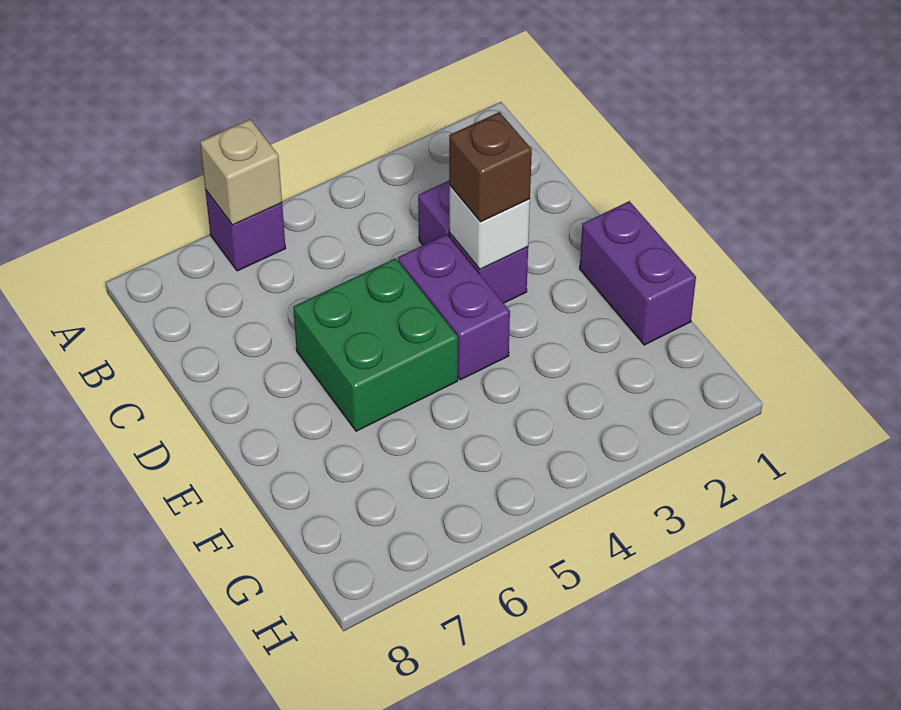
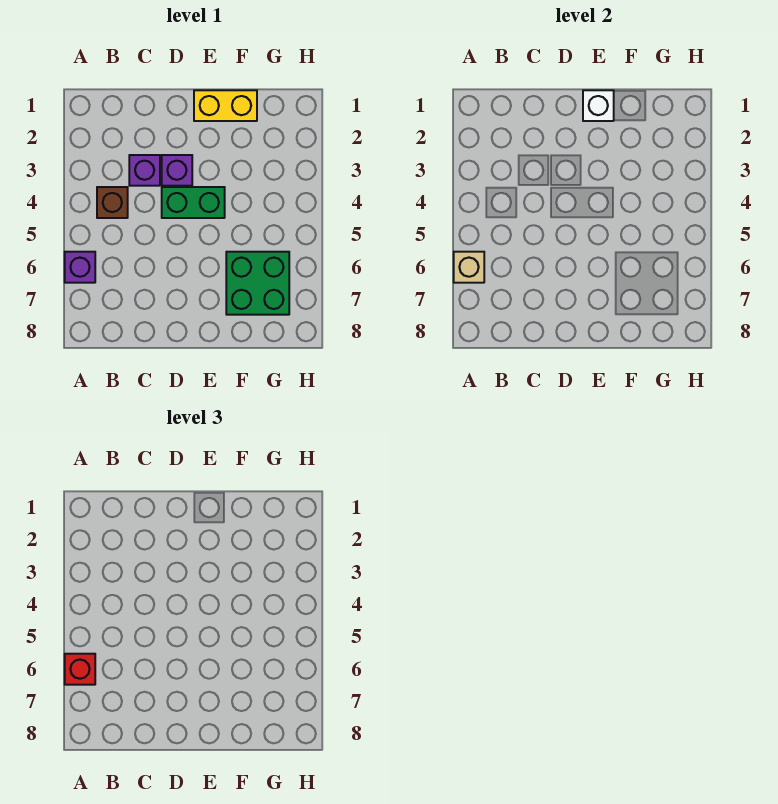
none -> red 1x1 brick [65,654,95,685]
white 1x1 brick [449,185,530,269] -> white 1x1 brick moved to [583,90,614,121]
brown 1x1 brick [449,112,532,222] -> brown 1x1 brick moved to [97,187,128,218]
purple 1x2 brick [398,234,510,380] -> green 1x2 brick [162,187,225,218]
green 2x2 brick [293,258,458,431] -> green 2x2 brick moved to [226,252,289,315]
purple 1x2 brick [580,201,696,345] -> yellow 1x2 brick [194,90,257,121]

